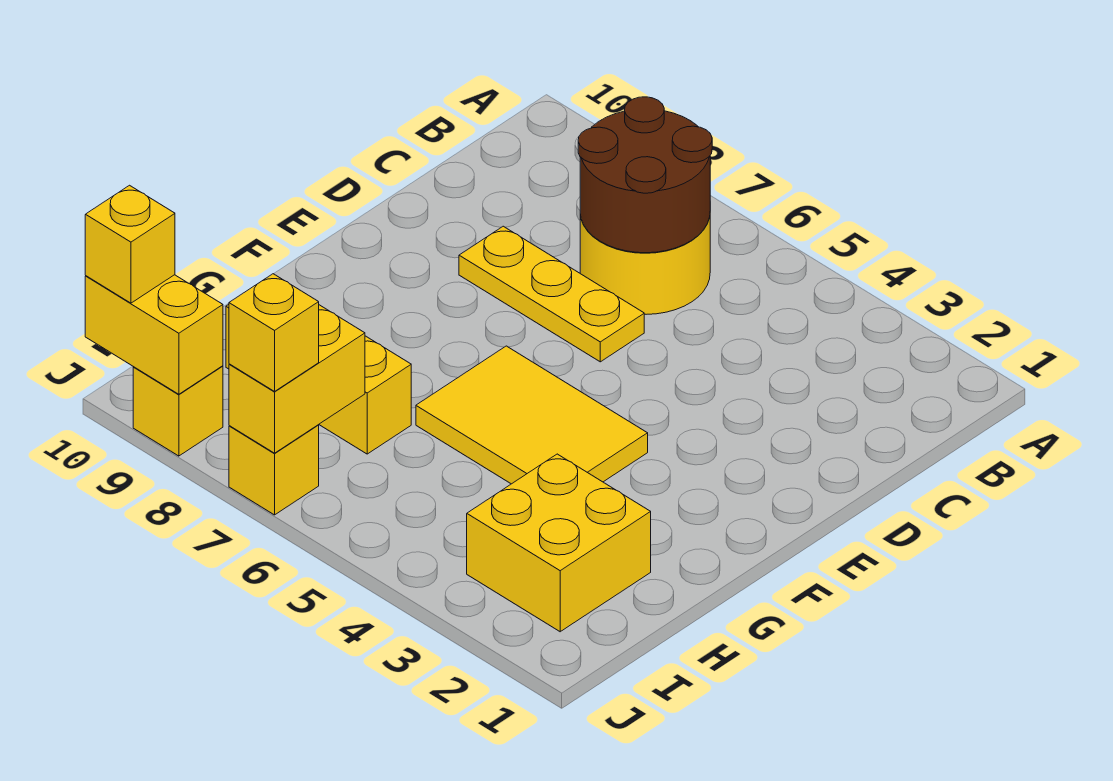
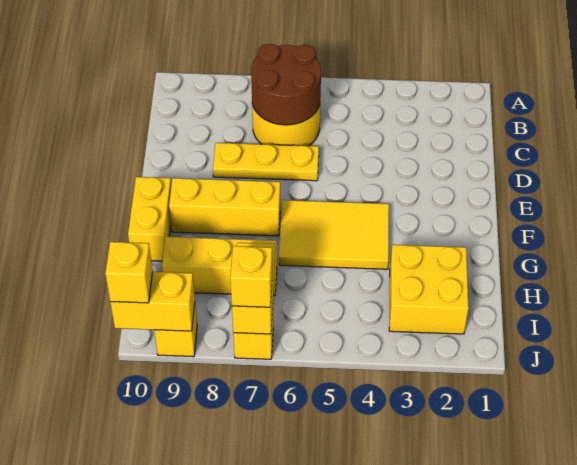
none -> yellow 1x3 brick [169,178,280,236]
none -> yellow 1x2 brick [128,177,171,261]

